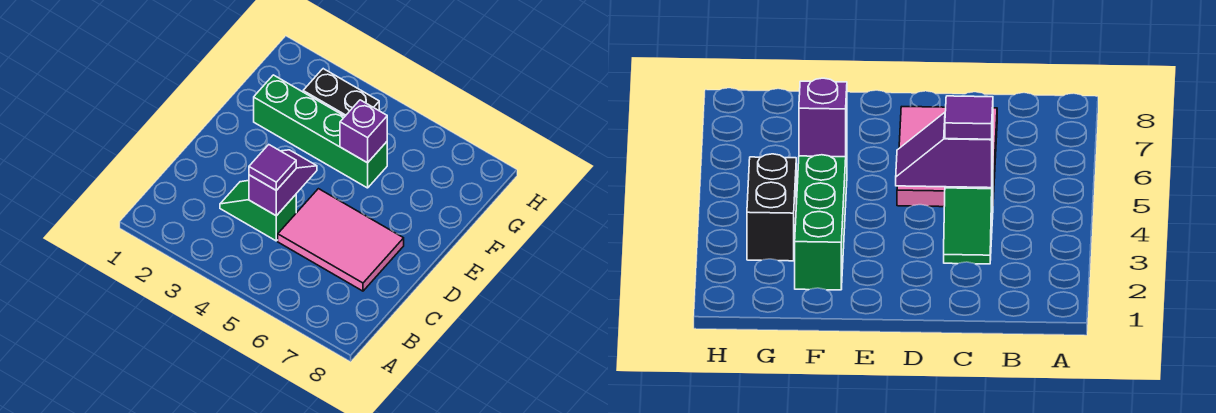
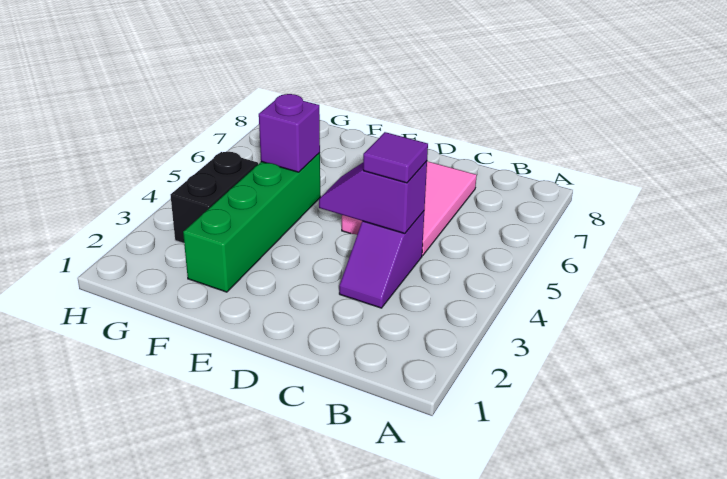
green 1x2 slope [220,181,296,241] -> purple 1x2 slope [339,211,424,308]

